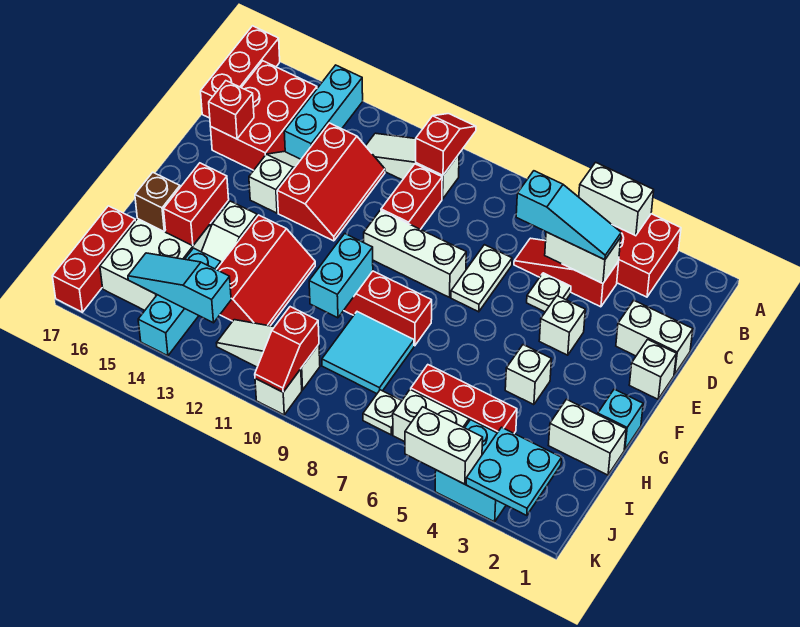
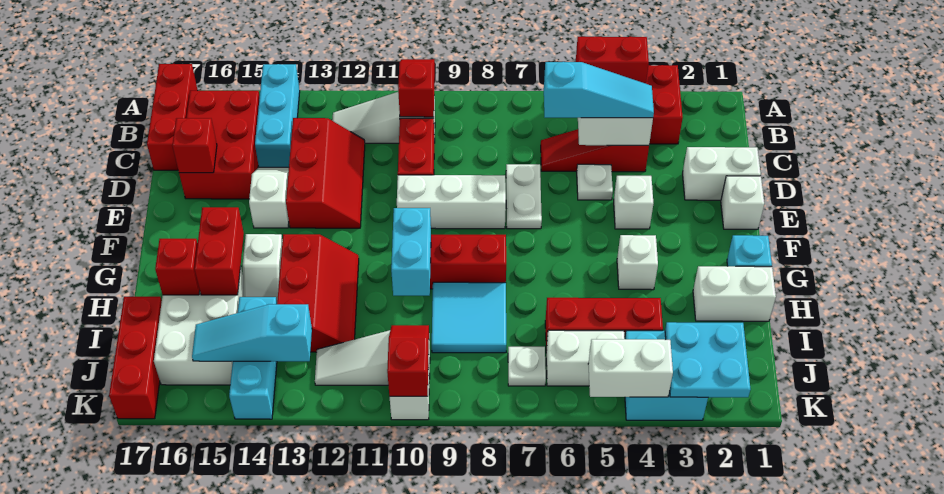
white 1x2 brick [579,162,654,236] -> red 1x2 brick [576,36,649,84]
brown 1x1 brick [135,172,180,231] -> red 1x1 brick [155,239,200,295]
red 1x2 slope [255,307,319,392] -> red 1x2 slope turned to [387,325,429,396]

